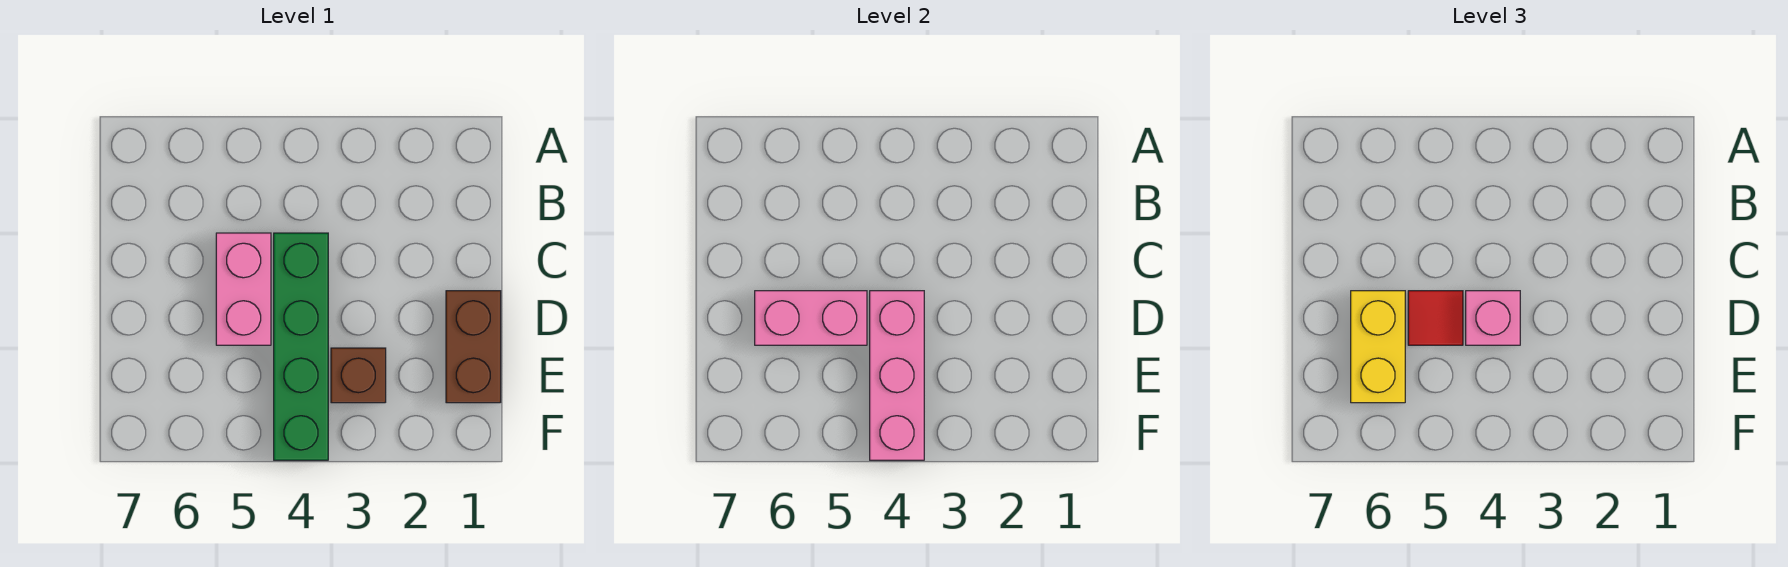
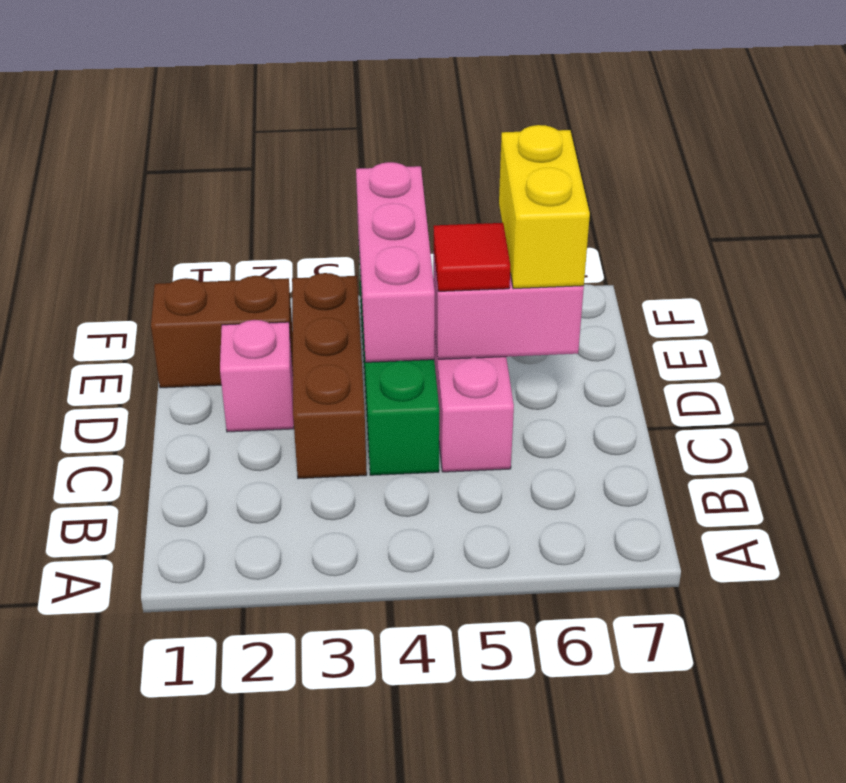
brown 1x2 brick [446,291,501,403] -> brown 1x2 brick turned to [151,276,293,388]
pink 1x1 brick [1466,291,1520,345] -> pink 1x1 brick moved to [220,320,294,432]
brown 1x1 brick [331,348,386,403] -> brown 1x3 brick [292,273,367,479]

